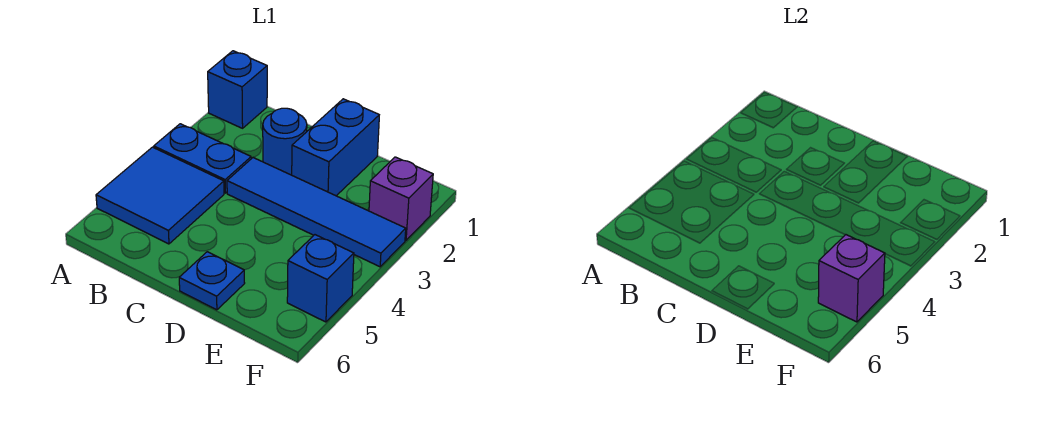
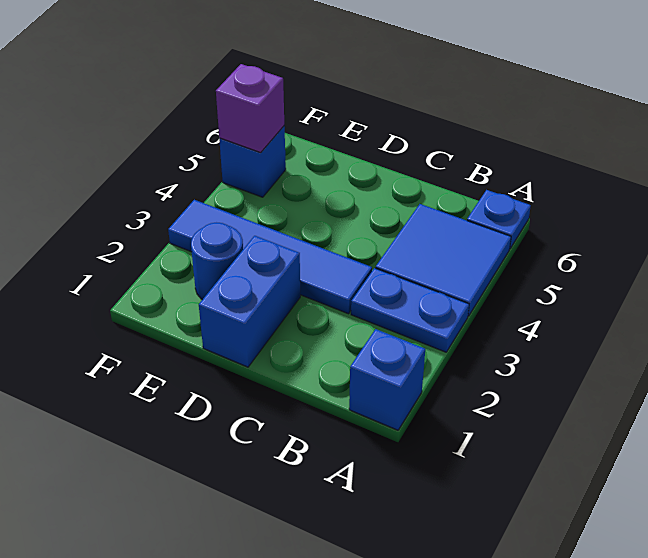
blue 1x1 round brick [263,108,307,175] -> blue 1x1 round brick moved to [191,223,243,300]
blue 1x1 plate [179,252,245,310] -> blue 1x1 plate moved to [467,190,531,248]
purple 1x1 brick [369,157,433,240] -> none

